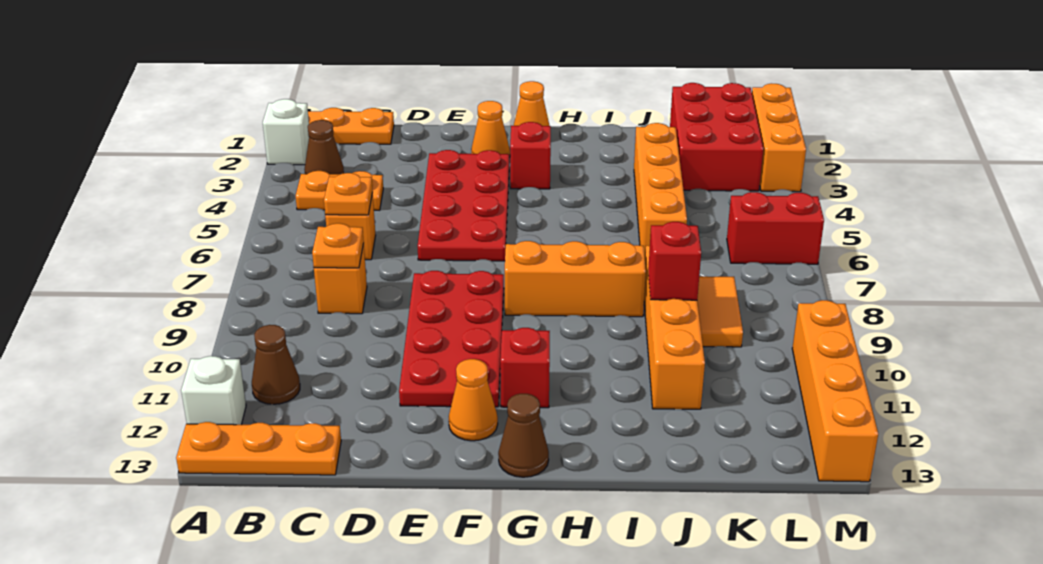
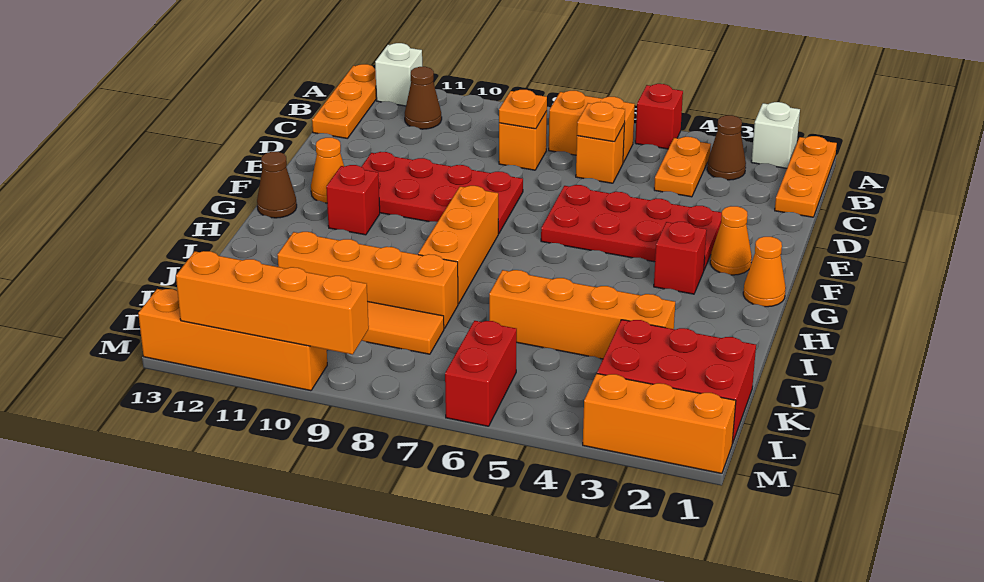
none -> orange 1x2 brick [549,91,635,162]
red 1x1 brick [648,222,701,300] -> red 1x1 brick moved to [635,84,683,149]
none -> orange 1x4 brick [176,251,369,354]

